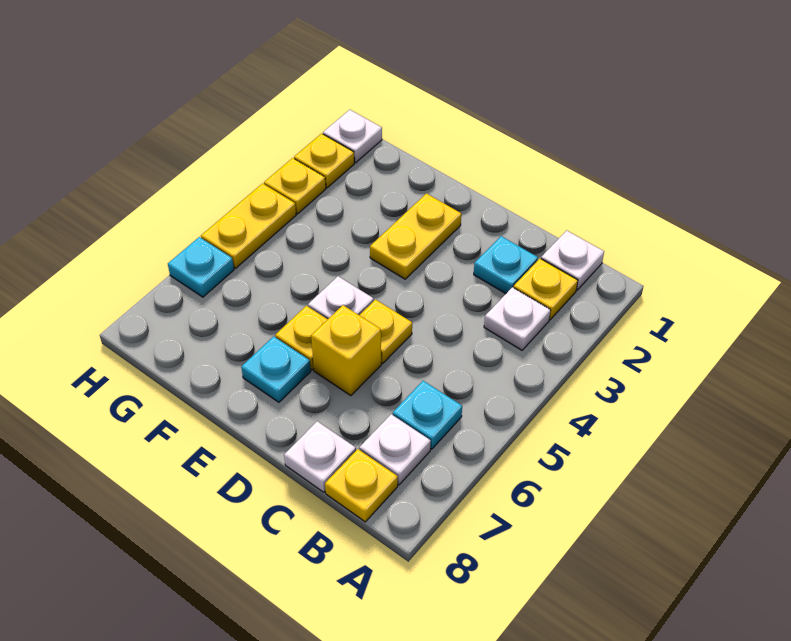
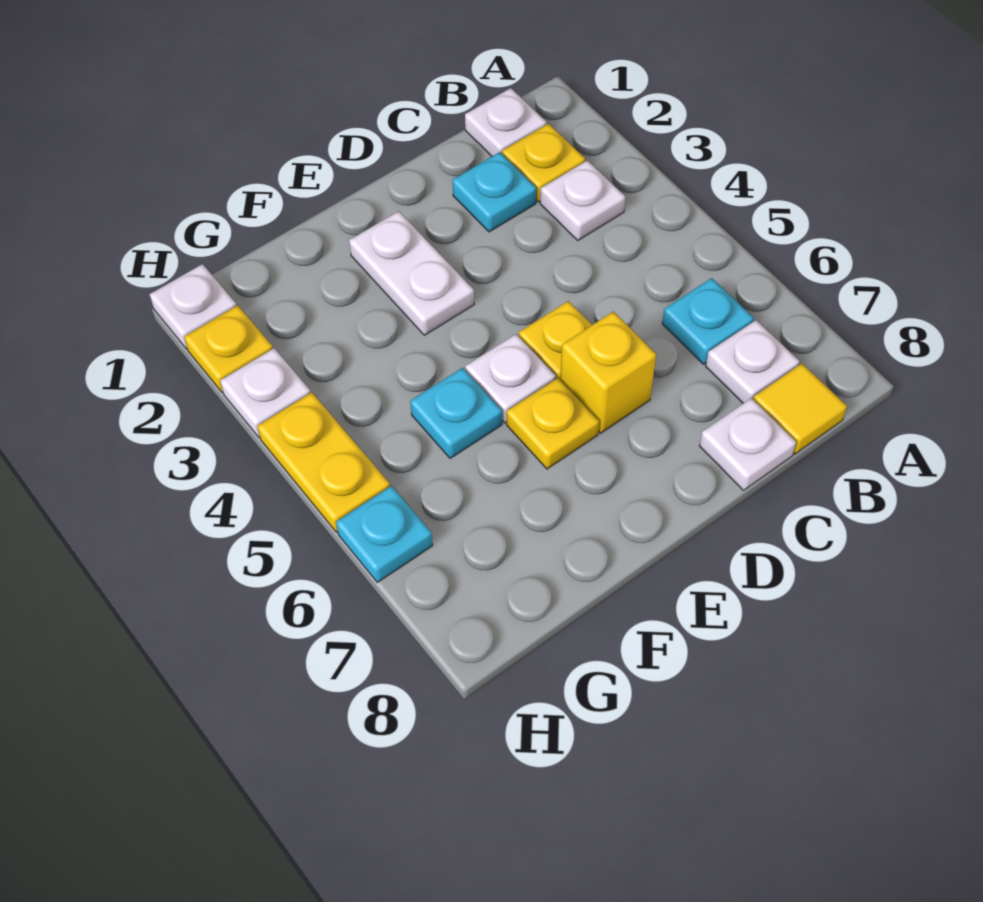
yellow 1x1 plate [325,449,398,522] -> yellow 1x1 tile [753,364,847,454]
yellow 1x2 plate [370,193,461,279] -> white 1x2 plate [349,211,474,335]
cyan 1x1 plate [241,336,311,402] -> cyan 1x1 plate moved to [410,368,502,458]
yellow 1x1 plate [264,158,326,214] -> white 1x1 plate [220,348,311,438]

